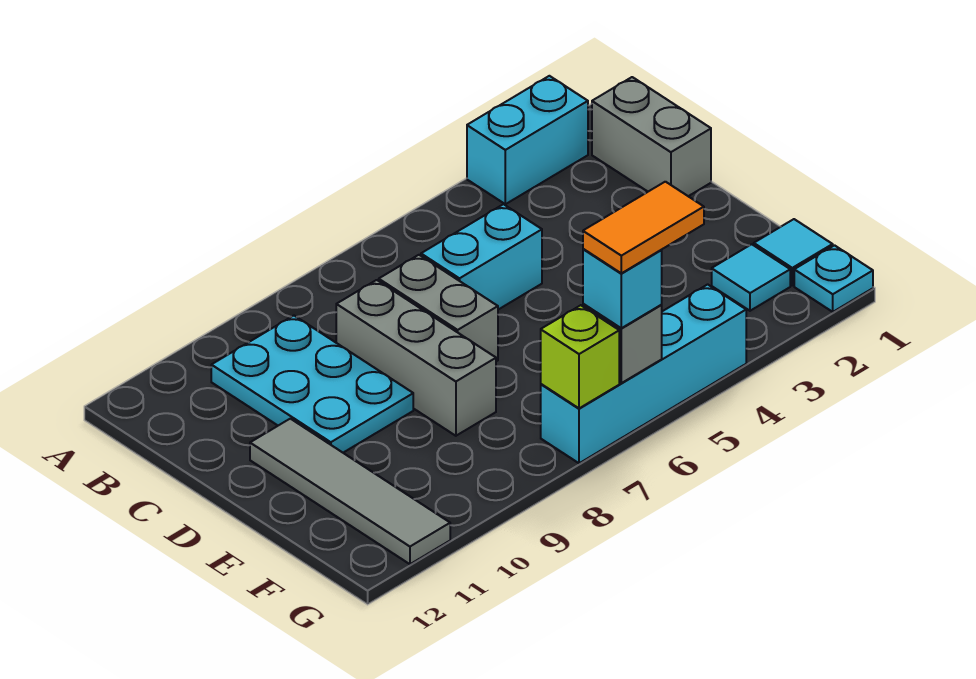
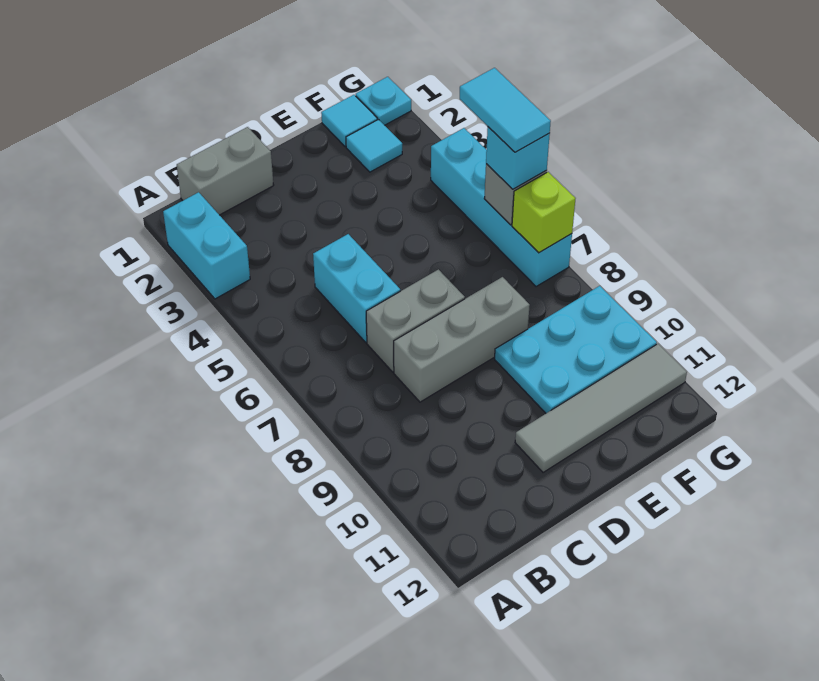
cyan 2x3 plate [211,316,413,453] -> cyan 2x3 plate moved to [495,286,657,413]
orange 1x2 tile [583,182,704,273] -> cyan 1x2 tile [460,68,551,152]

